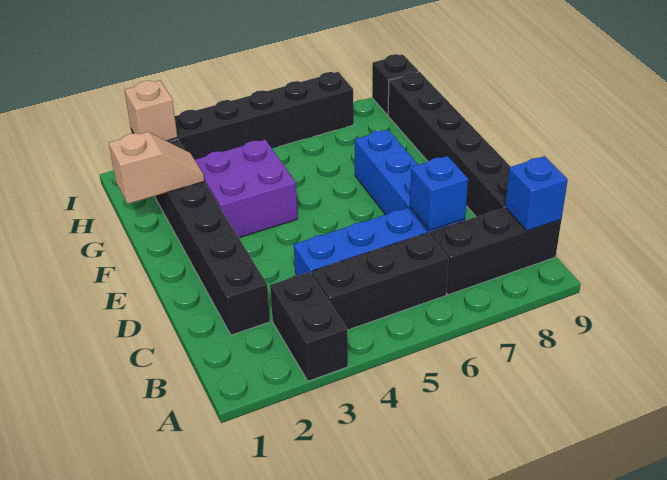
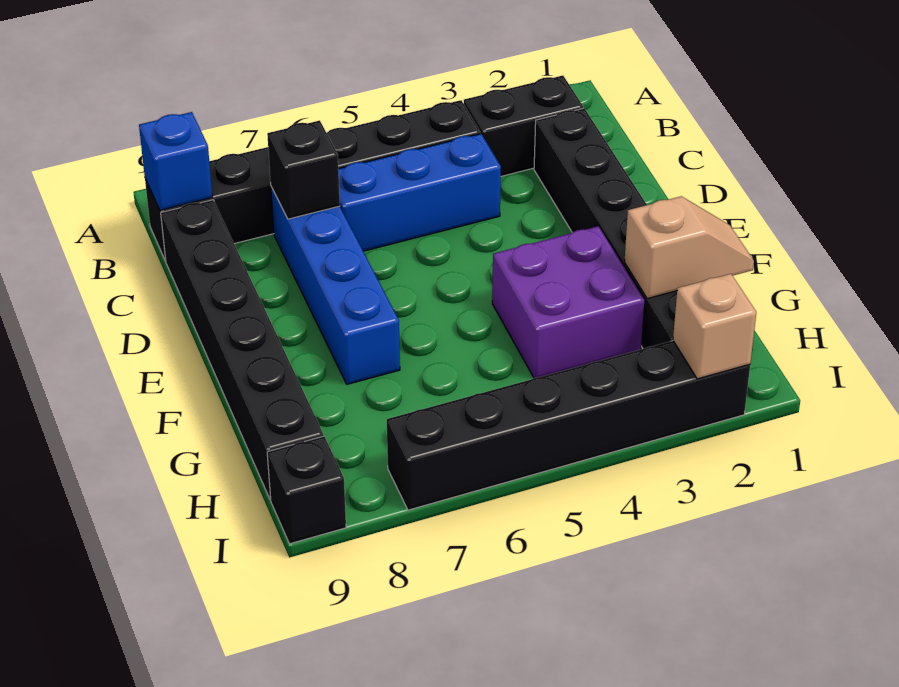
black 1x2 brick [270,272,348,381] -> black 1x2 brick turned to [464,76,583,176]
blue 1x1 brick [410,156,468,230] -> black 1x1 brick [267,120,340,219]
tan 1x2 slope [109,132,204,204] -> tan 1x2 slope turned to [624,196,754,299]

